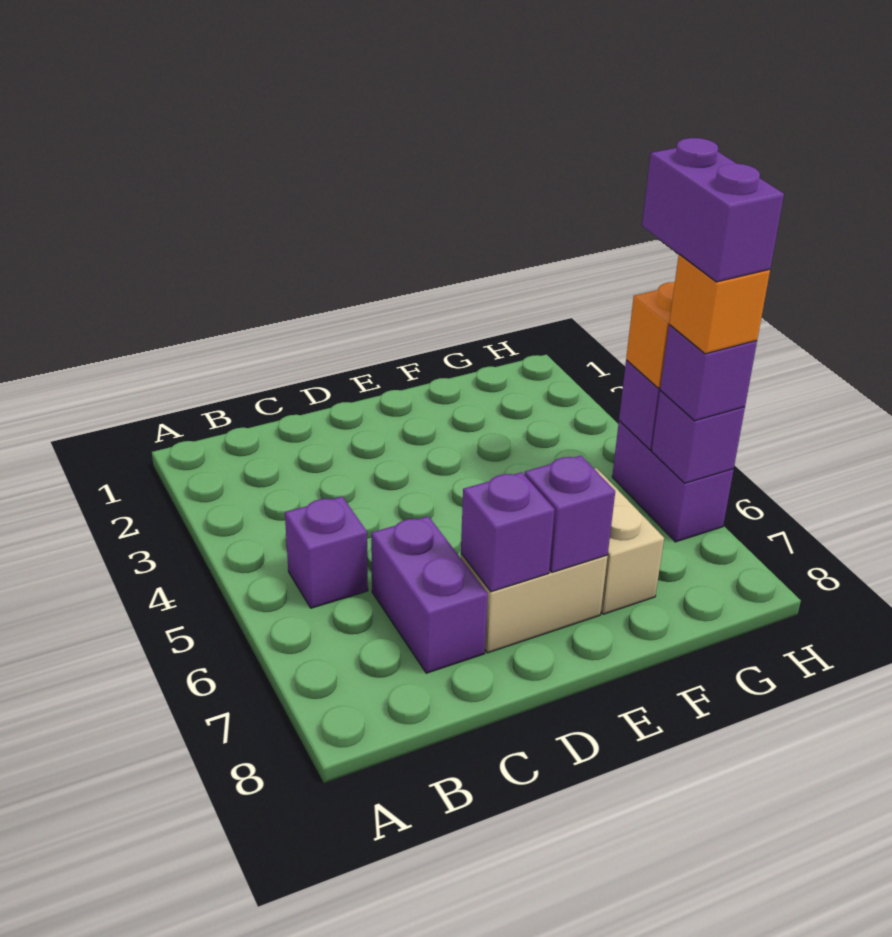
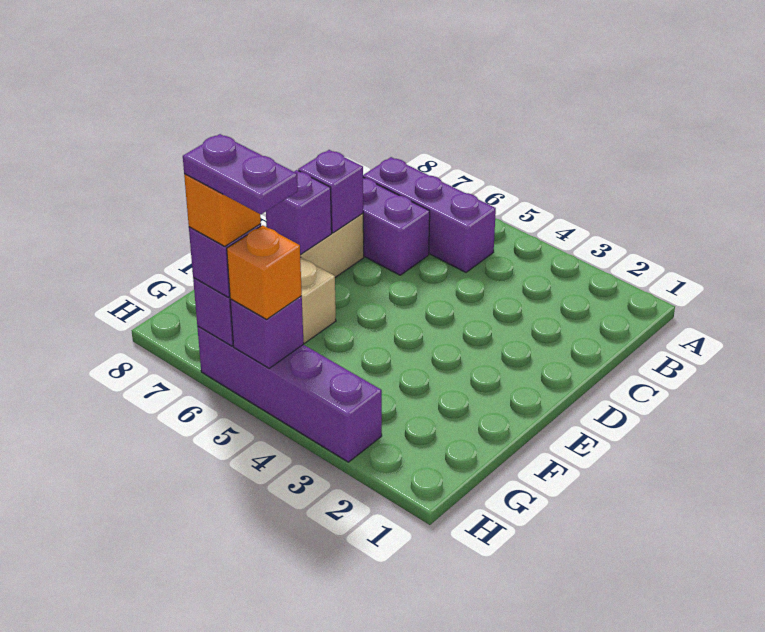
purple 1x1 brick [285,497,368,608] -> purple 1x3 brick [363,157,496,272]
purple 1x2 brick [612,421,734,542] -> purple 1x4 brick [197,326,382,462]
purple 1x2 brick [642,138,784,282] -> purple 1x2 plate [183,134,298,215]

